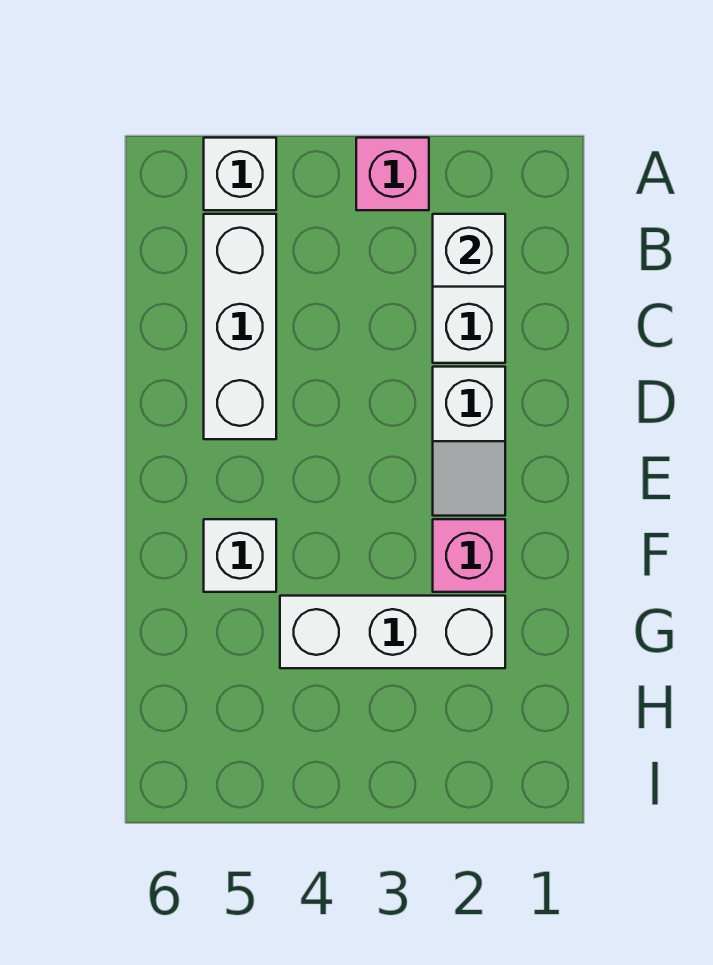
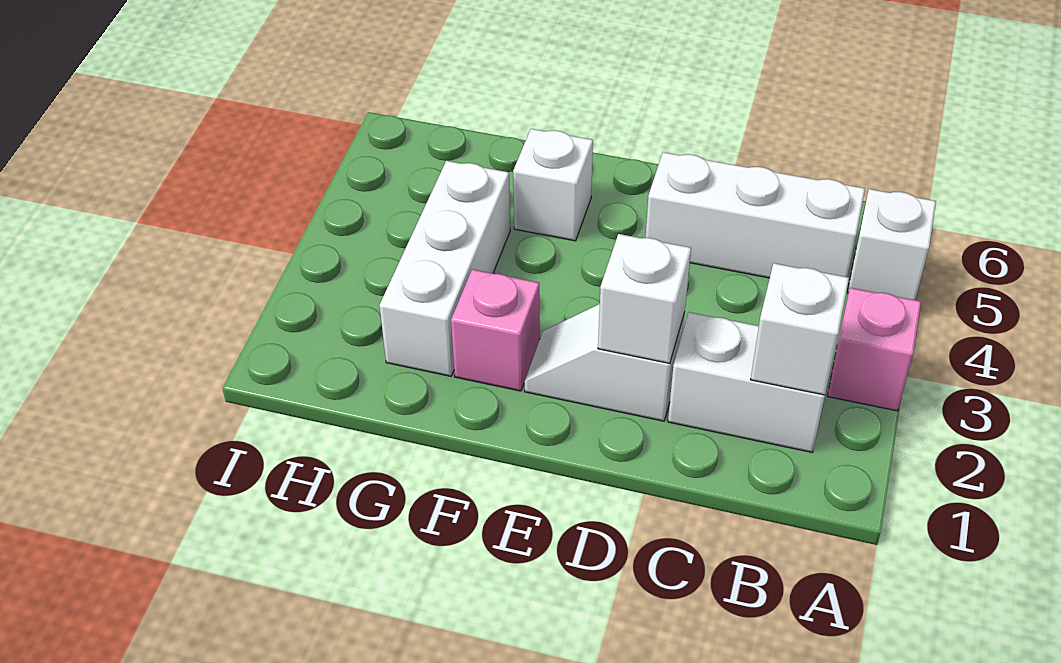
none -> white 1x1 brick [598,234,691,363]

